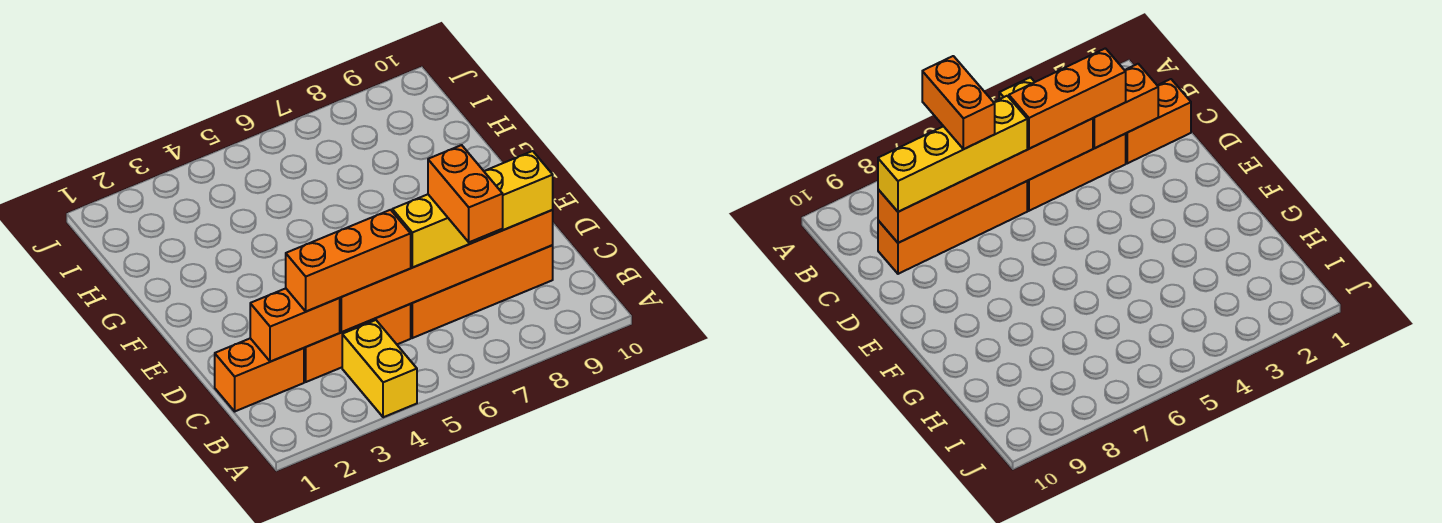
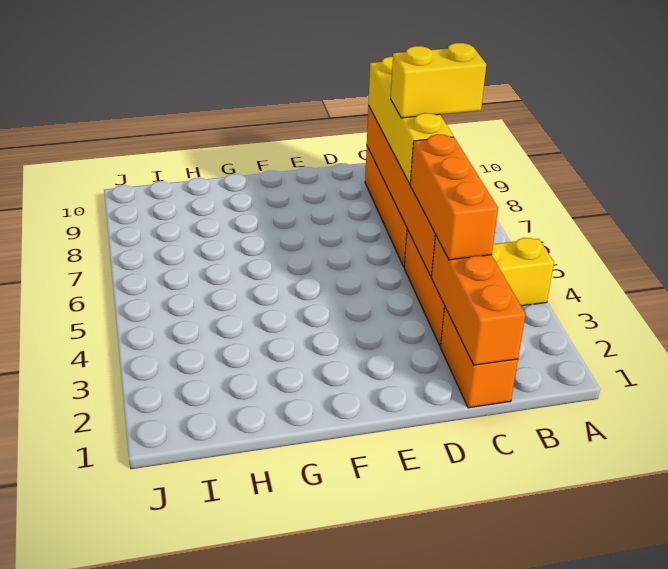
orange 1x2 brick [428,145,503,242] -> yellow 1x2 brick [391,43,486,118]
orange 1x2 brick [250,288,340,362] -> orange 1x3 brick [431,235,526,365]

